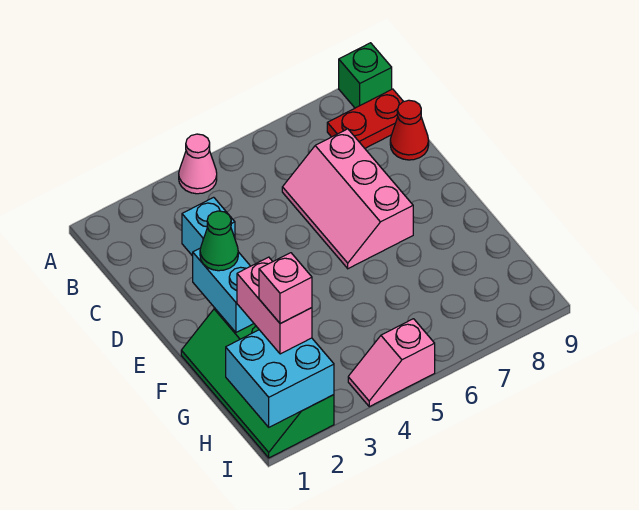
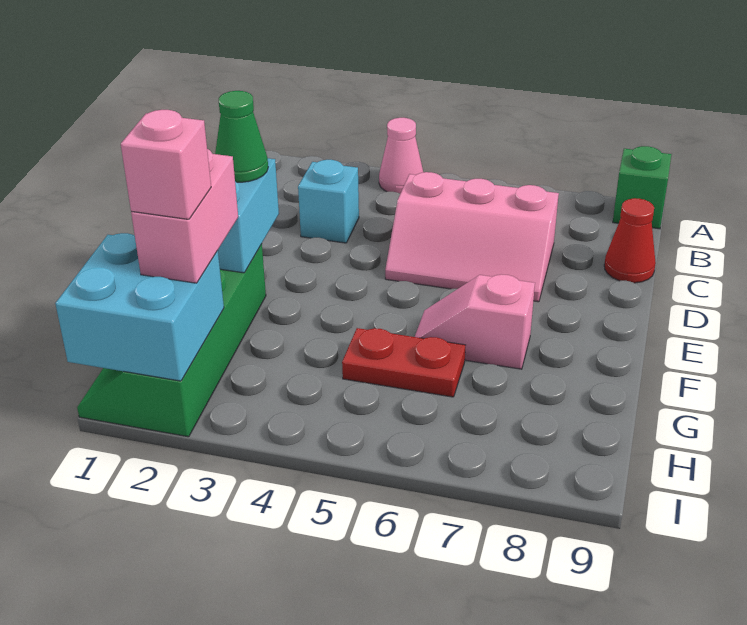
red 1x2 plate [327,89,403,148] -> red 1x2 plate moved to [342,328,465,397]
pink 2x3 slope [282,129,413,269] -> pink 2x3 slope turned to [385,172,559,302]
pink 1x2 slope [348,319,435,407] -> pink 1x2 slope moved to [415,274,535,369]

